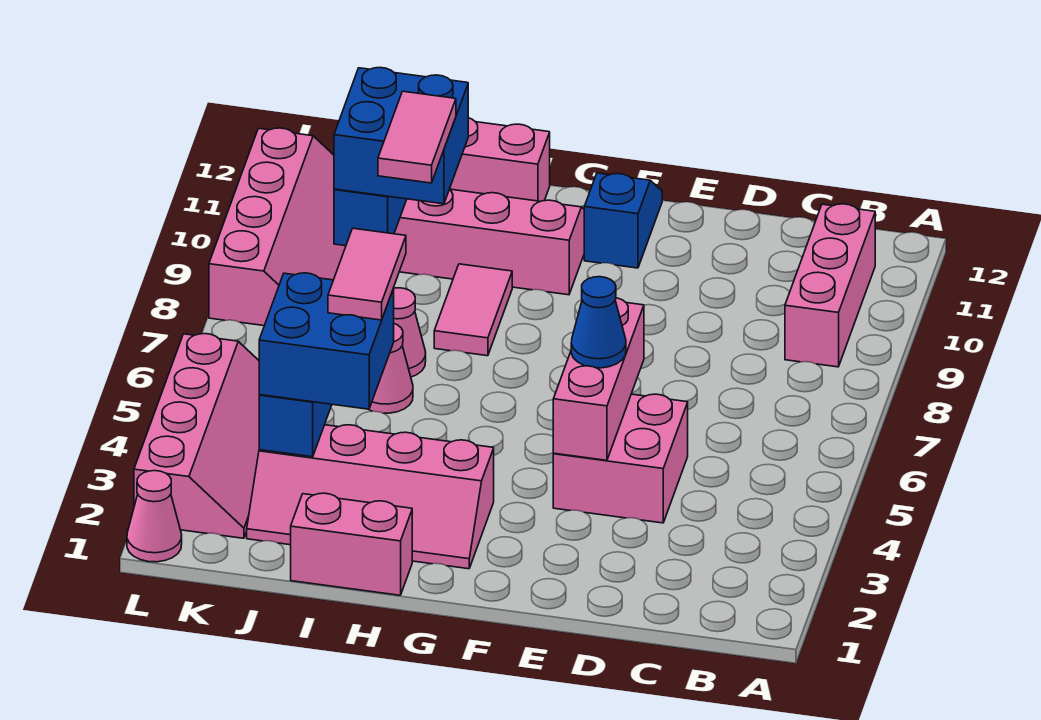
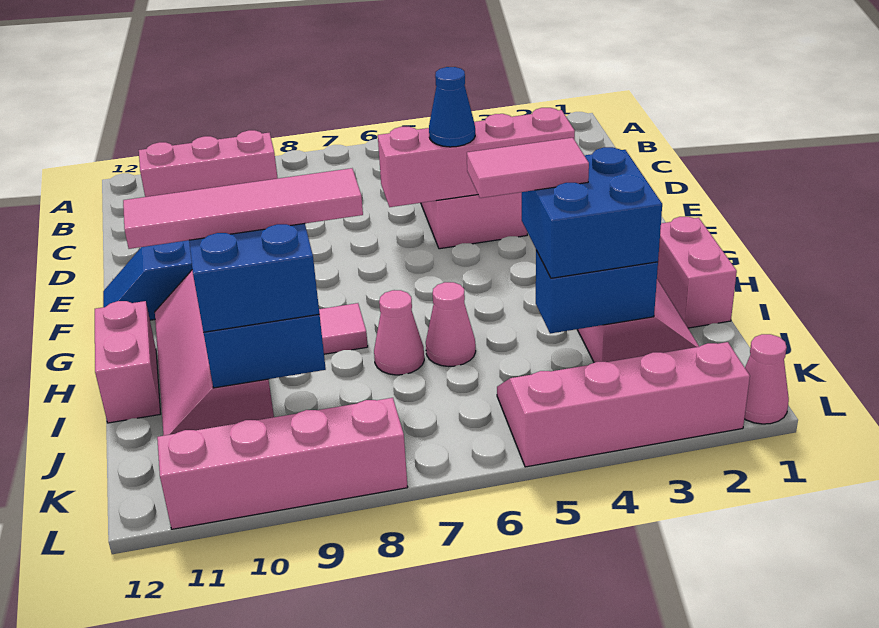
pink 1x3 brick [553,298,644,460] -> pink 1x4 brick [378,108,575,207]
pink 1x2 tile [378,91,456,183] -> pink 1x4 tile [123,168,363,249]

